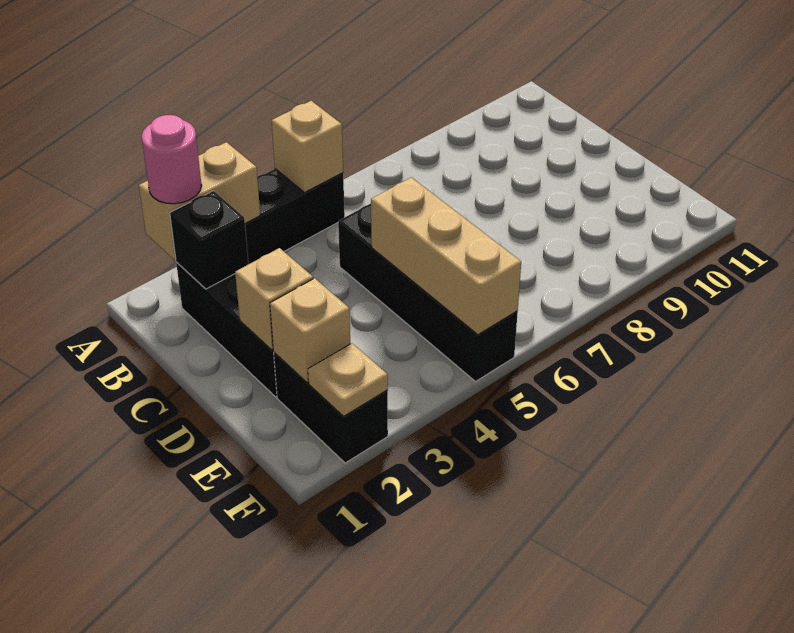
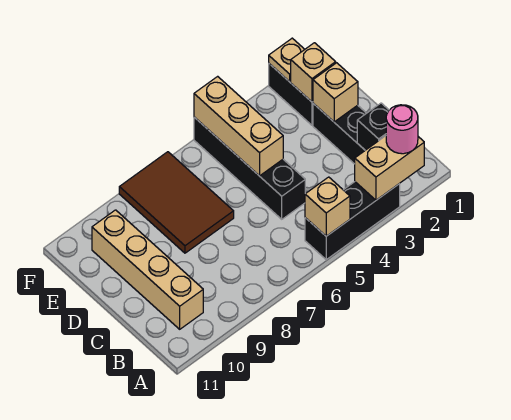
none -> tan 1x4 brick [92,210,203,329]
none -> brown 2x3 tile [119,152,234,253]

